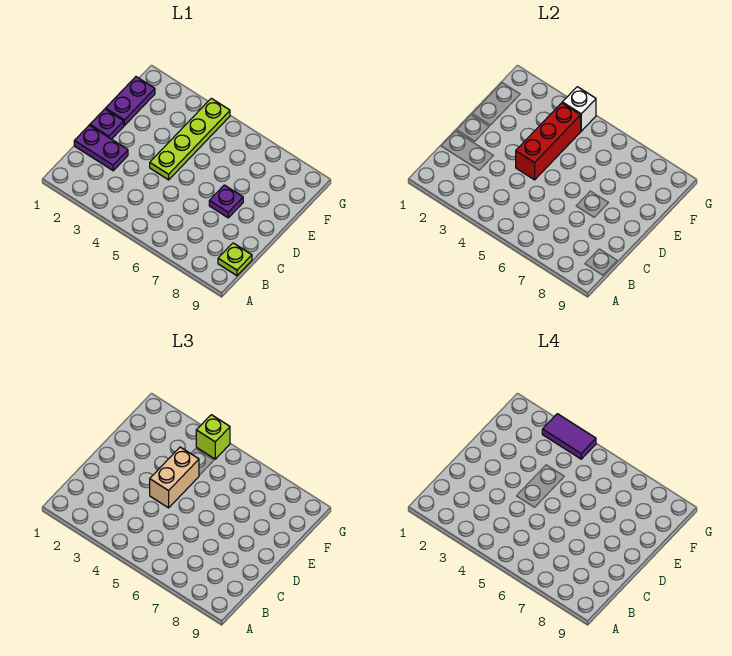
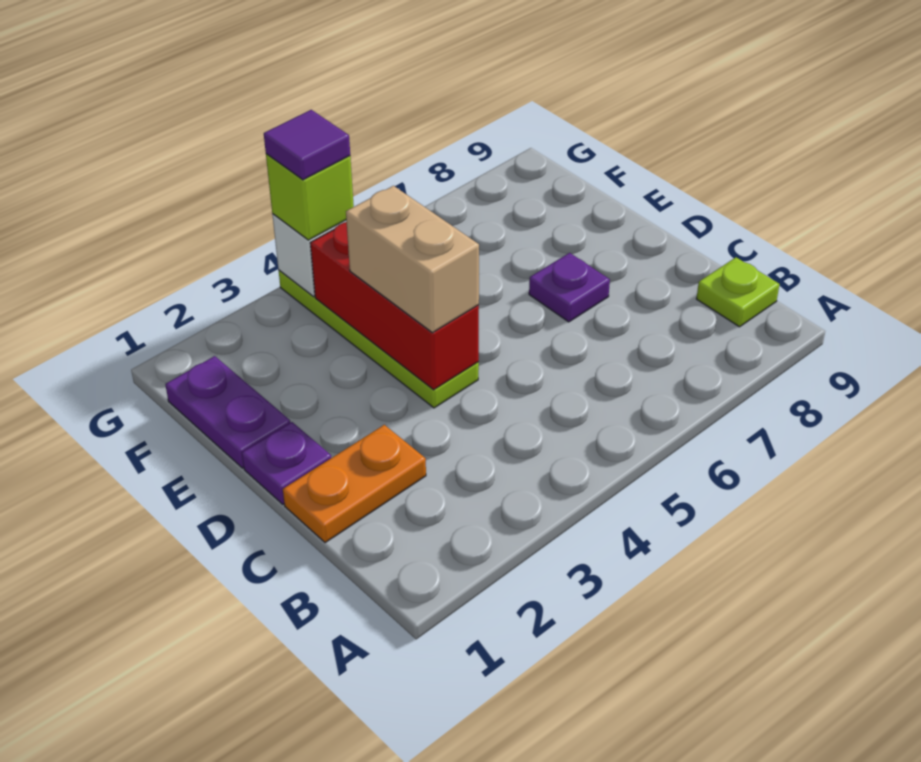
purple 1x2 plate [74,125,128,171] -> orange 1x2 plate [283,425,426,543]
purple 1x2 tile [542,414,596,459] -> purple 1x1 tile [264,110,350,180]

